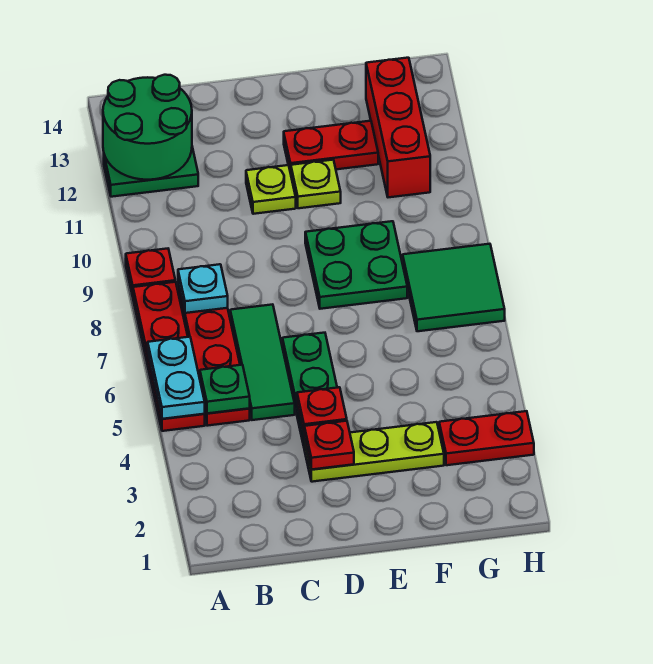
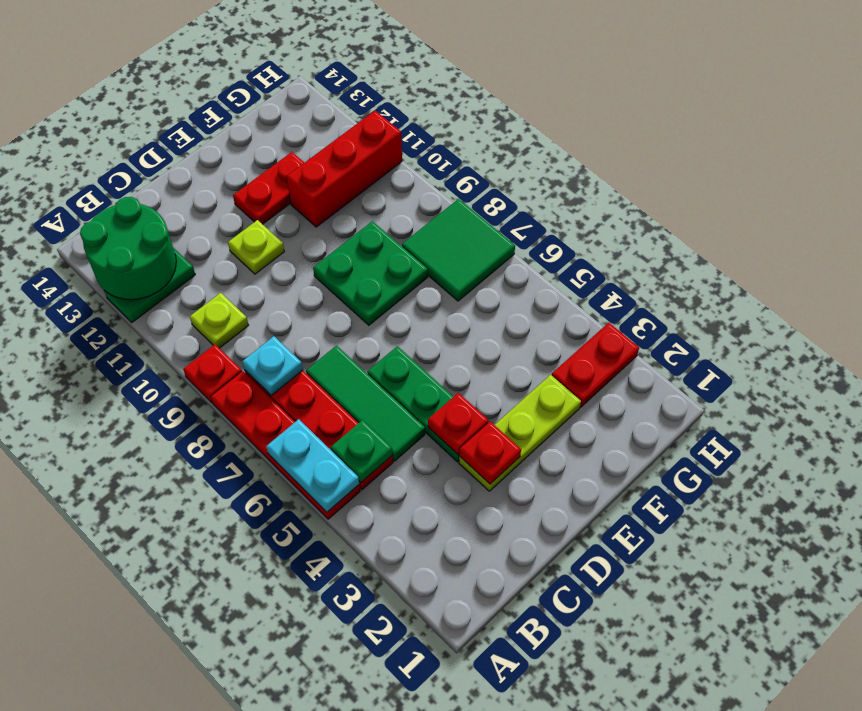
lime 1x1 plate [291,160,341,208] -> lime 1x1 plate moved to [190,293,249,348]
red 1x3 brick [366,58,430,197] -> red 1x3 brick turned to [287,111,402,227]

